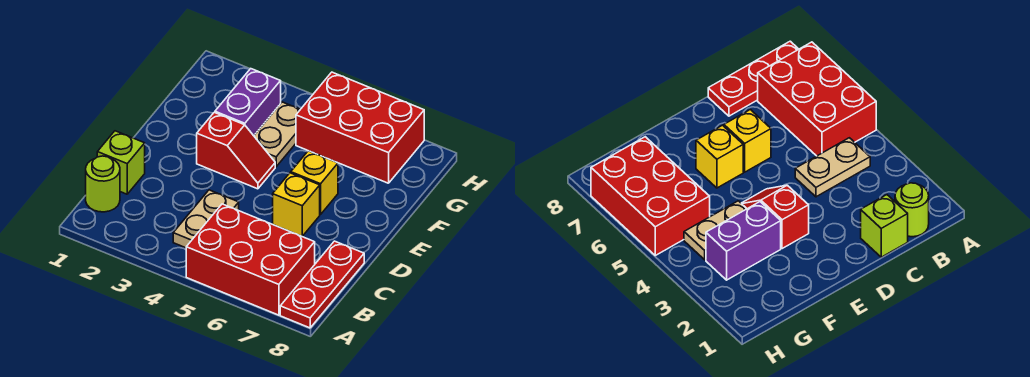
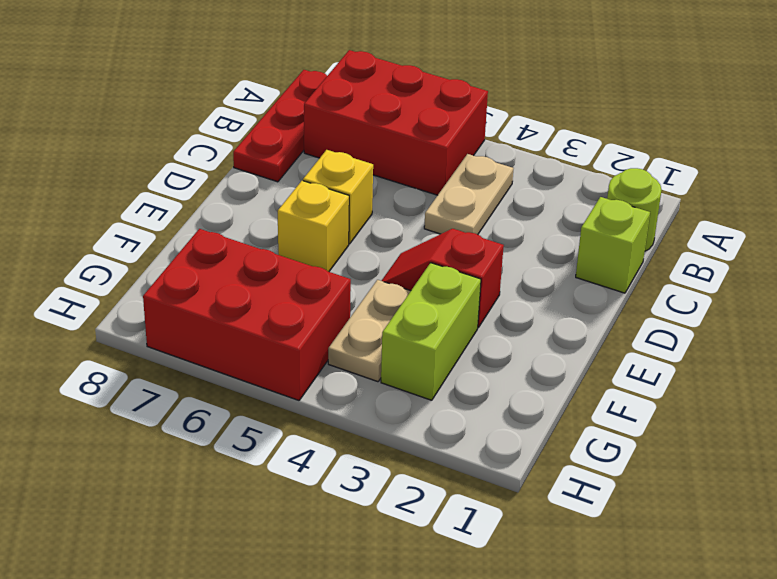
purple 1x2 brick [215,69,281,136] -> lime 1x2 brick [381,263,481,400]

